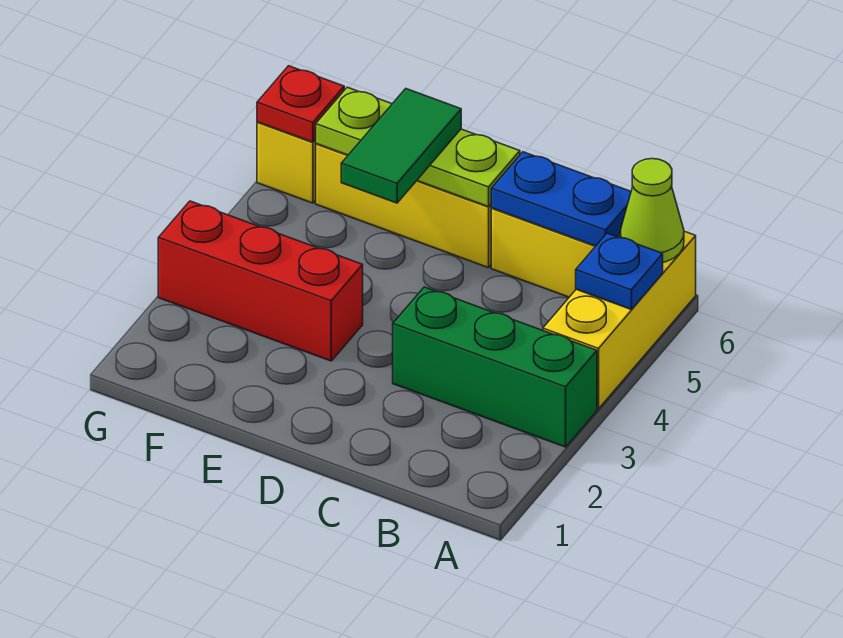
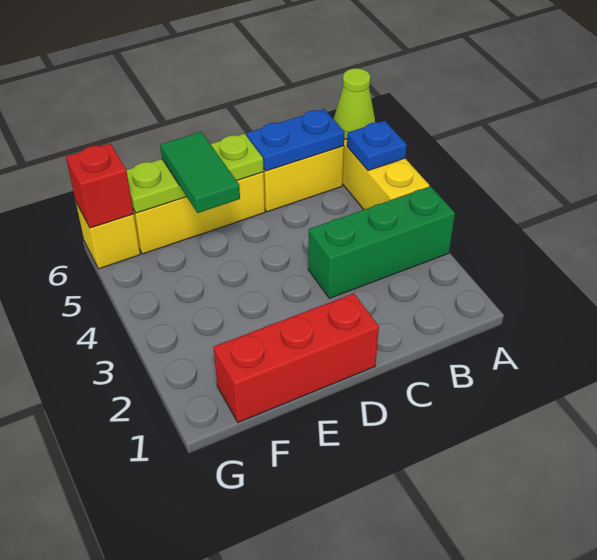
red 1x3 brick [158,201,363,361] -> red 1x3 brick moved to [213,294,379,423]
red 1x1 plate [257,66,344,142] -> red 1x1 brick [66,144,134,228]

